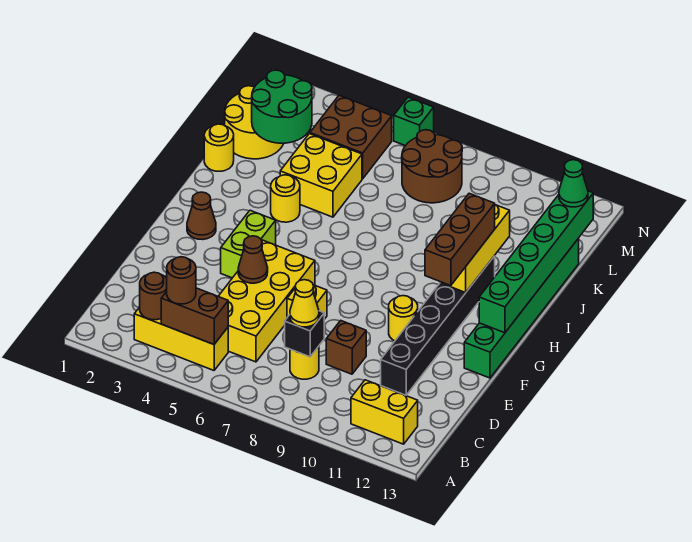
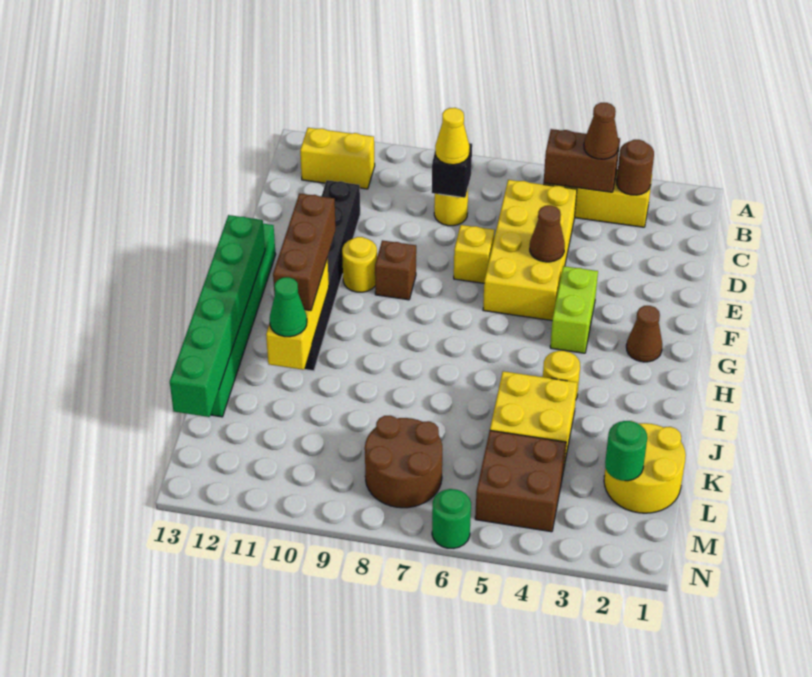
brown 1x1 round brick [167,257,196,304] -> brown 1x1 cone [584,103,619,159]
brown 1x1 brick [326,321,366,374] -> brown 1x1 brick moved to [375,240,416,300]
yellow 1x1 round brick [204,124,234,171] -> none
green 2x2 round brick [252,70,312,143] -> green 1x1 round brick [605,421,647,481]
green 1x1 cone [559,160,588,207] -> green 1x1 cone moved to [270,277,307,337]
green 1x1 brick [394,97,434,146] -> green 1x1 round brick [432,489,471,548]

